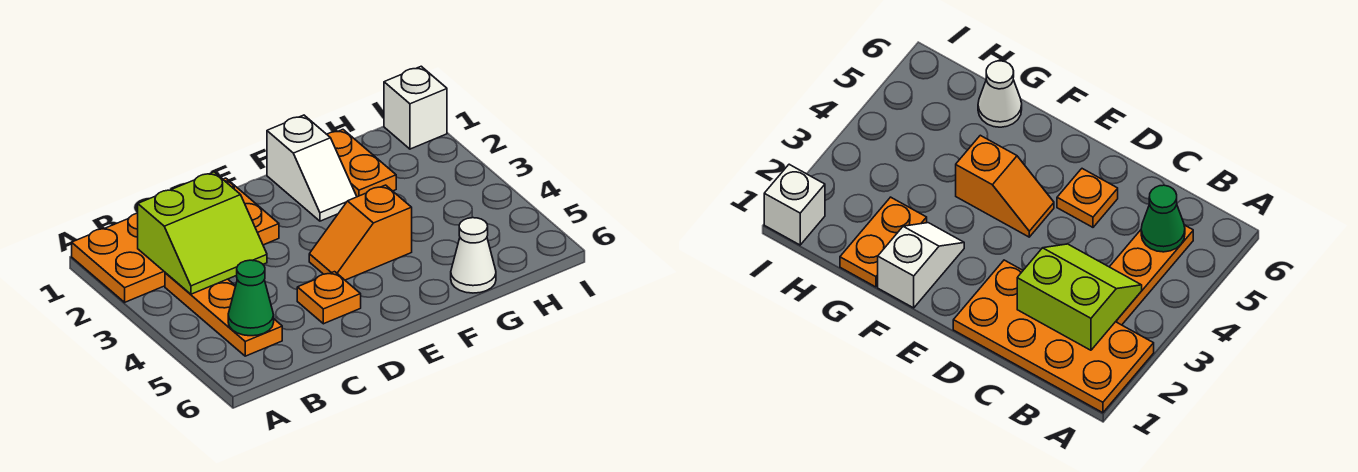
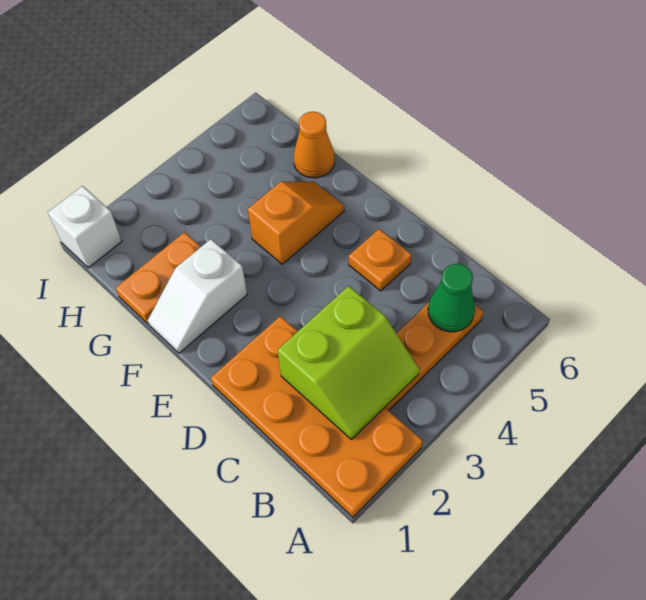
lime 2x2 slope [138,172,267,294] -> lime 2x2 slope turned to [278,286,420,439]
orange 1x2 slope [309,185,412,280] -> orange 1x2 slope turned to [248,182,344,264]
white 1x2 slope [267,115,357,221] -> white 1x2 slope turned to [148,239,247,353]
white 1x1 cone [451,218,496,293] -> orange 1x1 cone [294,112,335,178]

